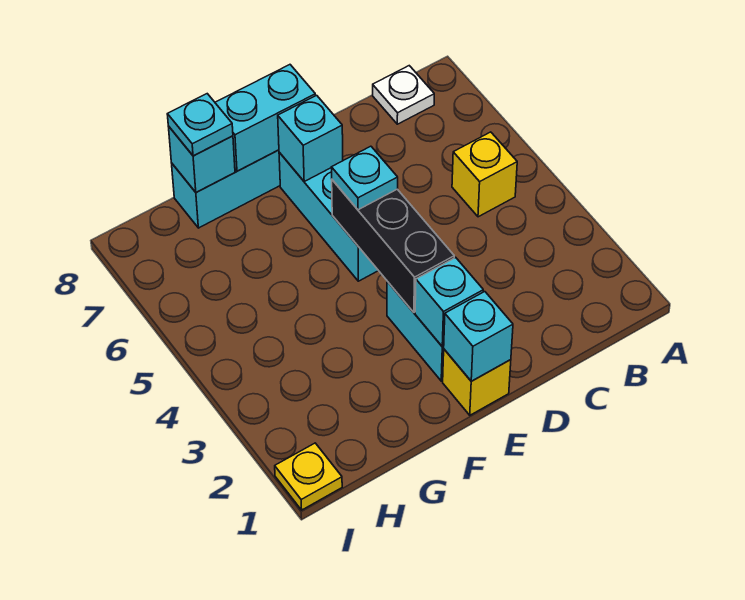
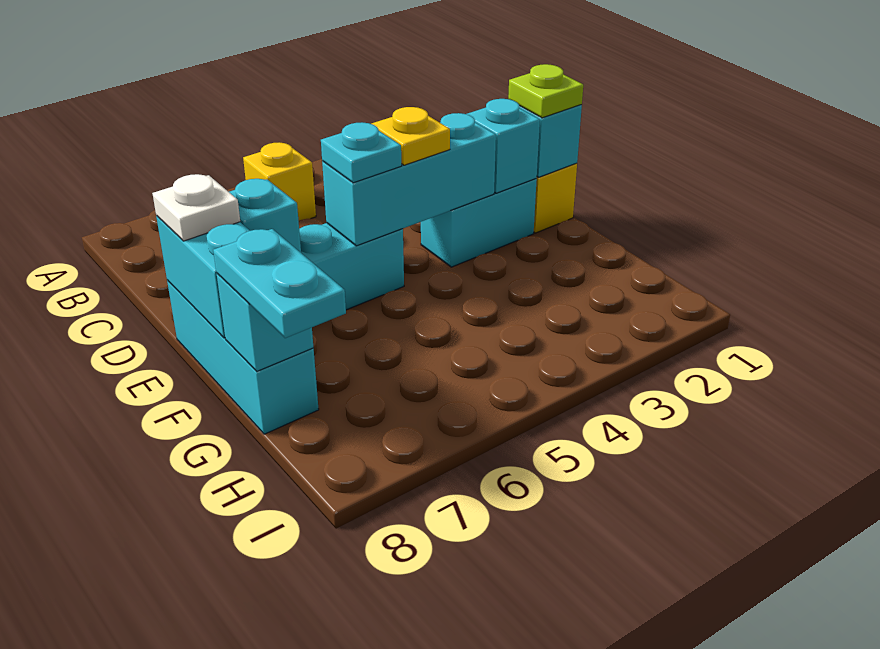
white 1x1 plate [373,66,434,124] -> white 1x1 plate moved to [152,174,240,241]
none -> lime 1x1 plate [508,64,583,118]
black 1x3 brick [332,180,454,312] -> cyan 1x3 brick [322,113,496,246]
cyan 1x1 plate [167,94,233,156] -> cyan 1x2 plate [213,229,346,338]
yellow 1x1 plate [275,443,342,510] -> yellow 1x1 plate moved to [372,107,450,165]

